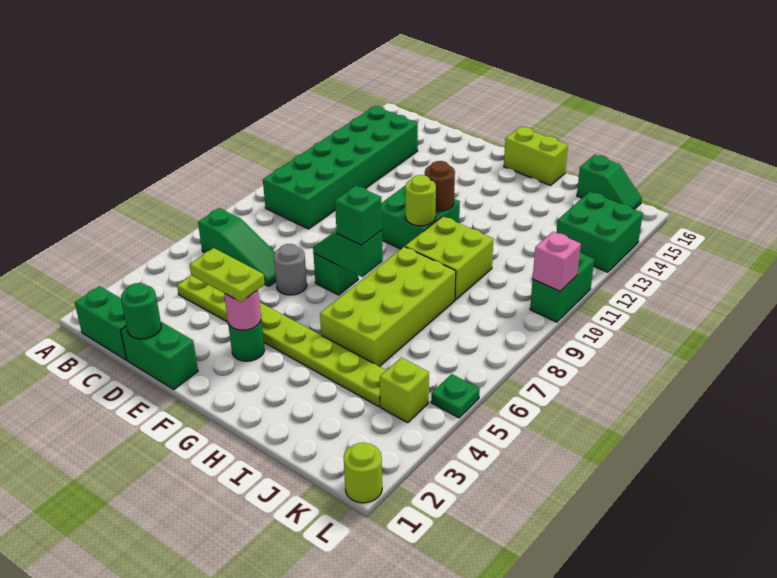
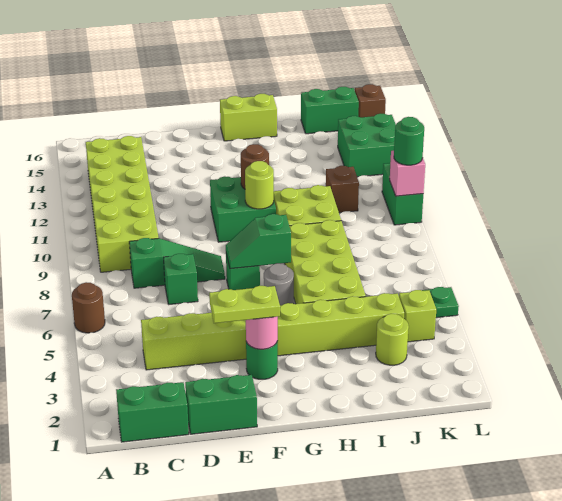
none -> brown 1x1 round brick [72,282,105,333]
green 1x3 slope [198,208,276,286] -> green 1x3 slope moved to [129,238,225,288]
green 2x6 brick [263,106,418,229] -> lime 2x6 brick [86,136,159,272]
lime 1x8 plate [177,275,386,407] -> lime 1x8 brick [141,293,404,370]
green 1x1 round brick [121,283,161,339] -> green 1x1 round brick moved to [394,117,424,165]
grey 1x1 round brick [274,244,307,295] -> grey 1x1 round brick moved to [264,263,294,305]
green 1x1 brick [335,186,382,245] -> green 1x1 brick moved to [164,254,198,304]
none -> brown 1x1 brick [326,166,359,213]
green 1x2 slope [577,155,642,209] -> green 1x2 brick [301,87,359,134]
lime 1x1 round brick [344,443,382,503] -> lime 1x1 round brick moved to [376,314,409,365]
none -> brown 1x1 brick [355,84,386,117]

